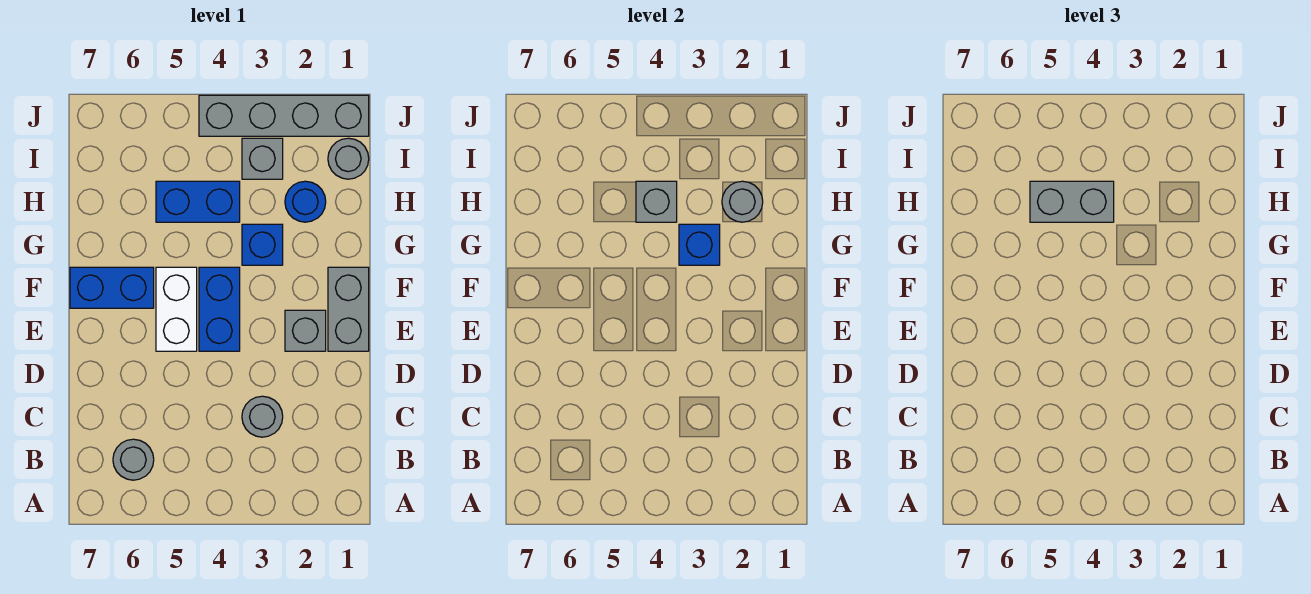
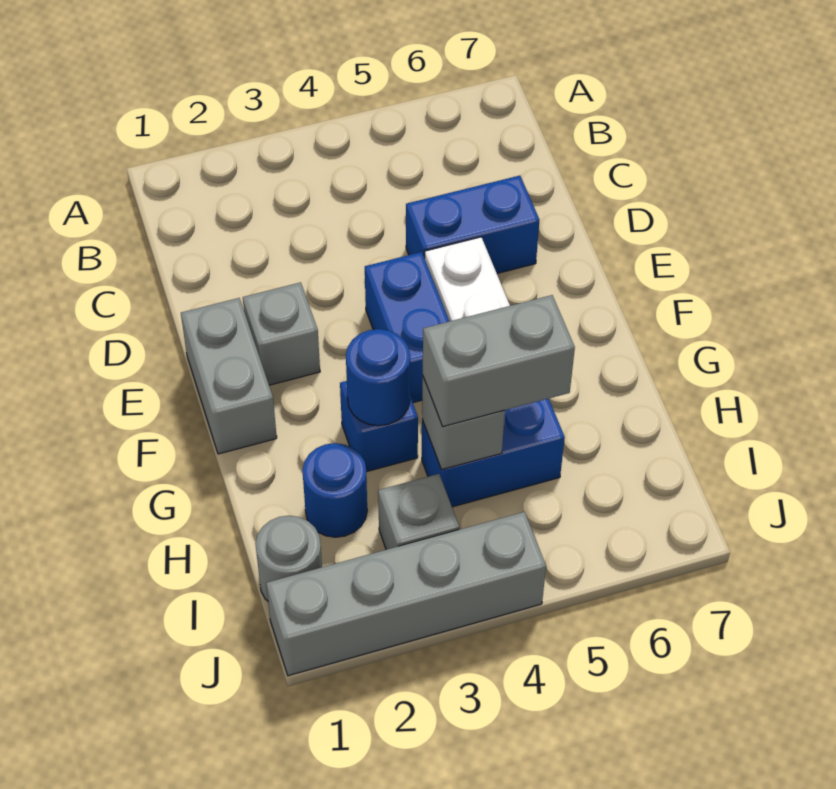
grey 1x1 round brick [113,439,154,480] -> none
grey 1x1 round brick [242,396,283,437] -> none
blue 1x2 brick [70,267,154,308] -> blue 1x2 brick moved to [406,176,539,274]
blue 1x1 brick [679,224,720,265] -> blue 1x1 round brick [346,329,410,426]
grey 1x1 round brick [722,181,763,222] -> none

